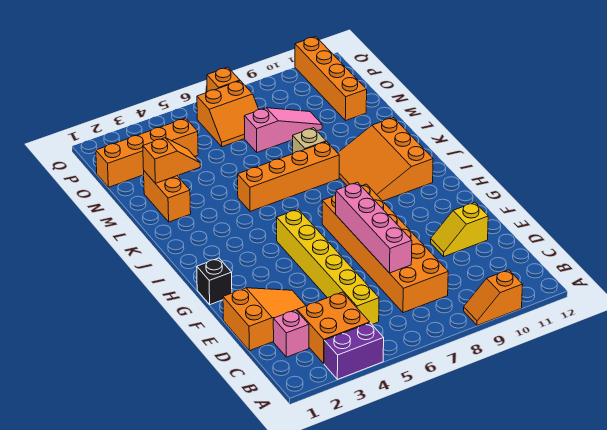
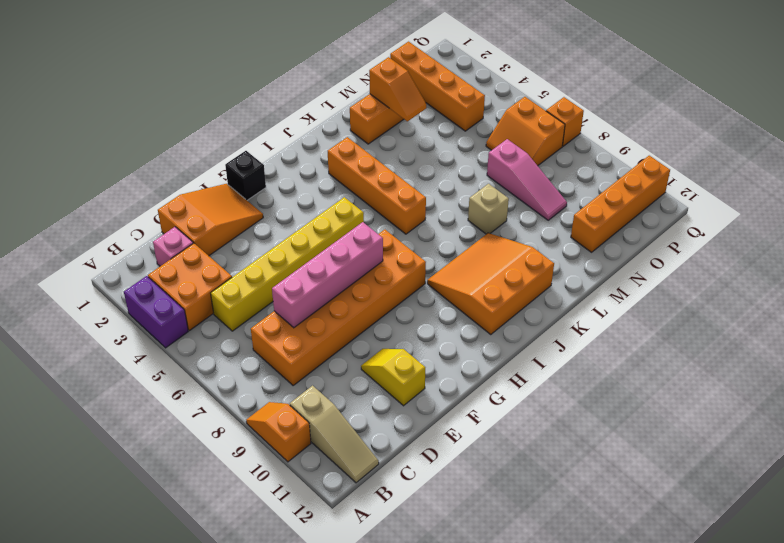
none -> tan 1x3 slope [290,386,379,483]
orange 2x3 slope [223,288,306,351] -> orange 2x3 slope turned to [158,184,263,256]
orange 1x4 brick [238,142,339,211] -> orange 1x4 brick moved to [328,137,426,234]

